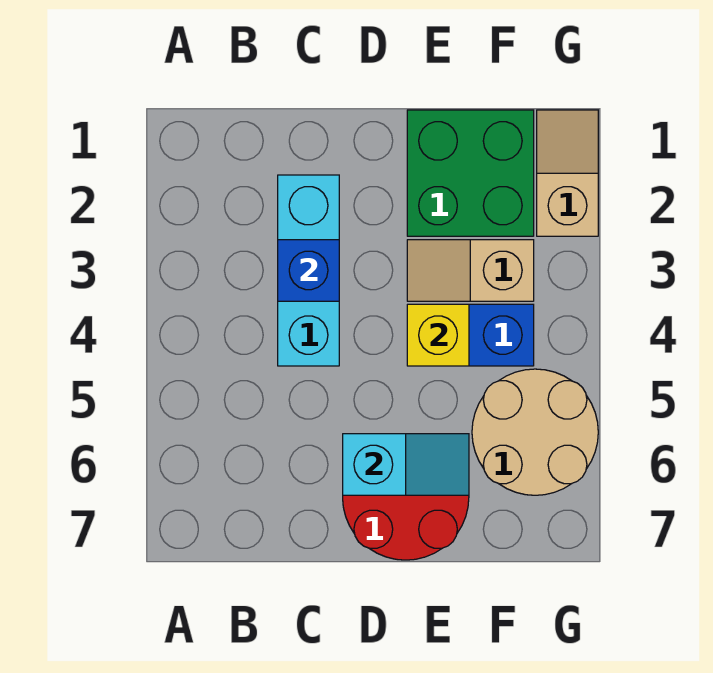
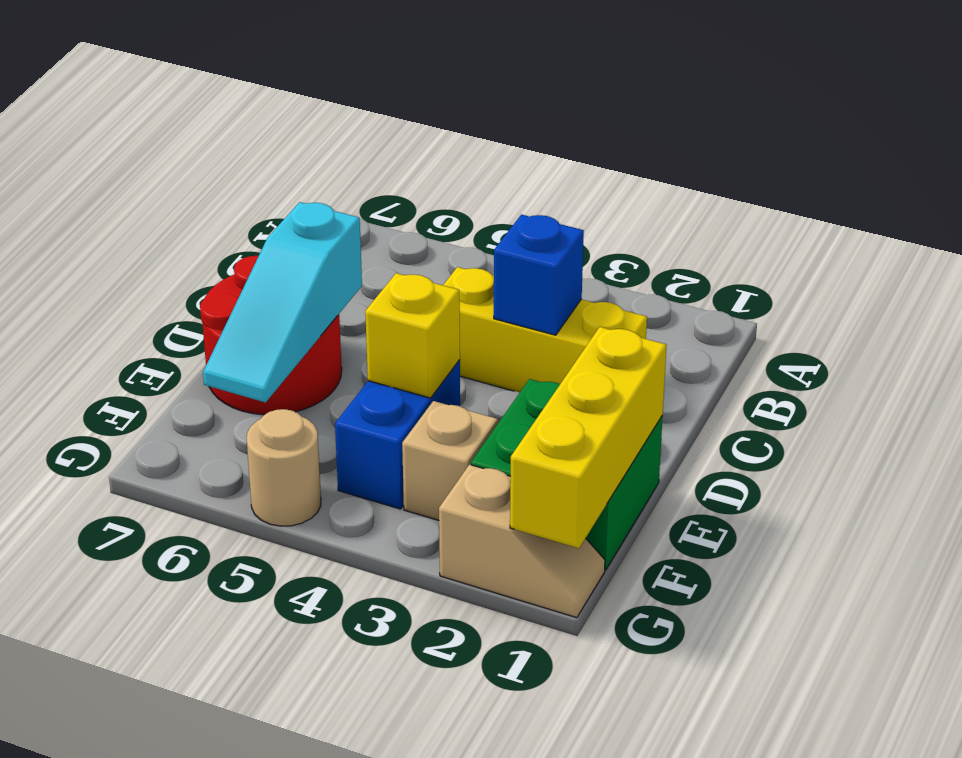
cyan 1x3 brick [278,175,339,366] -> yellow 1x3 brick [443,267,647,393]
cyan 1x2 slope [343,434,469,495] -> cyan 1x3 slope [203,202,362,402]
none -> yellow 1x3 brick [510,327,667,548]
tan 2x2 round brick [472,369,598,495] -> tan 1x1 round brick [247,409,321,526]

